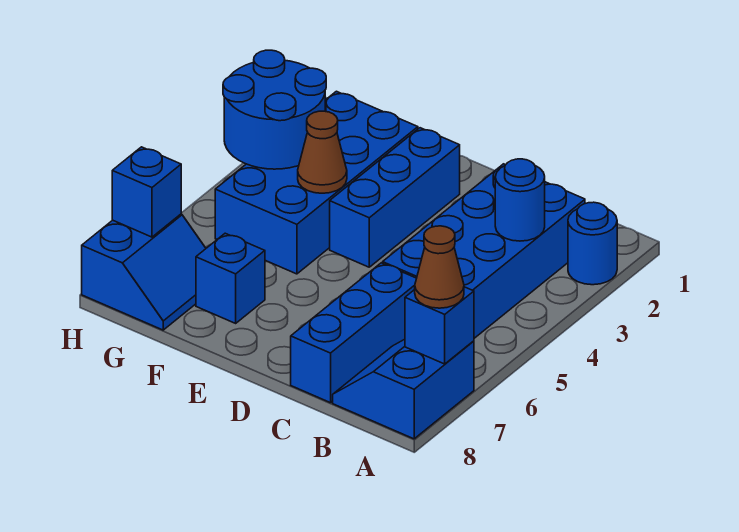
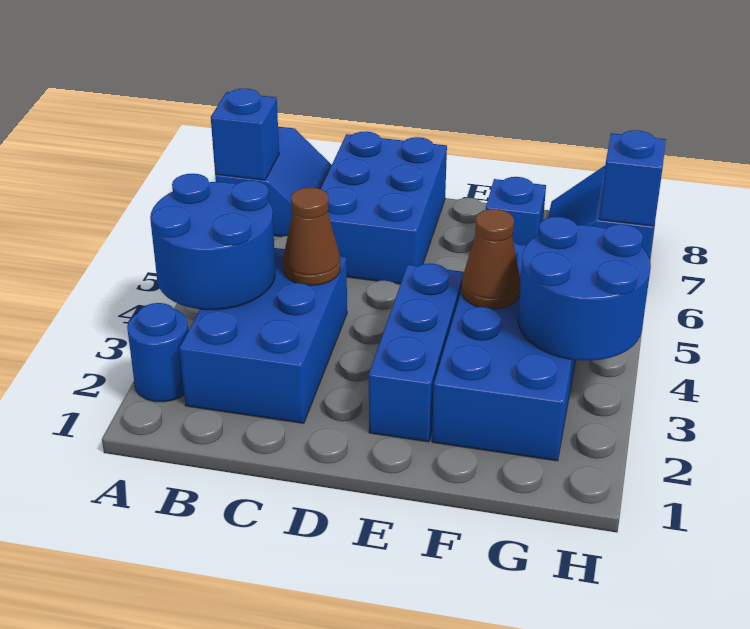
brown 1x1 cone [415,226,464,308] -> brown 1x1 cone moved to [283,187,340,285]
blue 2x4 brick [383,164,585,338] -> blue 2x3 brick [180,248,347,423]
blue 1x1 round brick [495,159,545,241] -> blue 2x2 round brick [150,174,275,310]
blue 1x3 brick [291,263,417,403] -> blue 2x3 brick [321,131,447,284]

